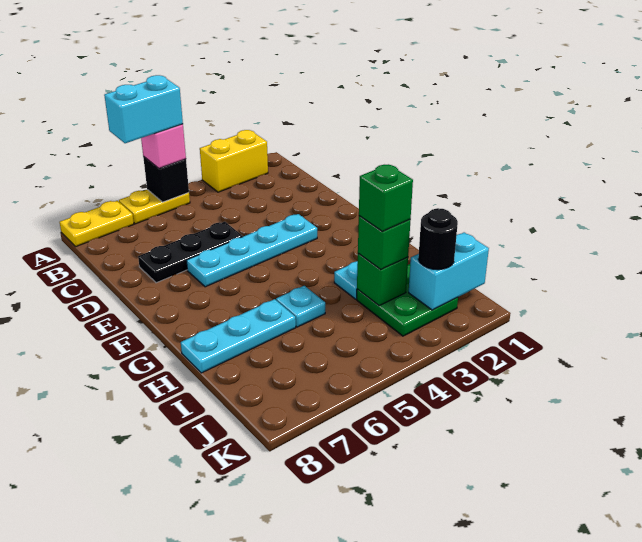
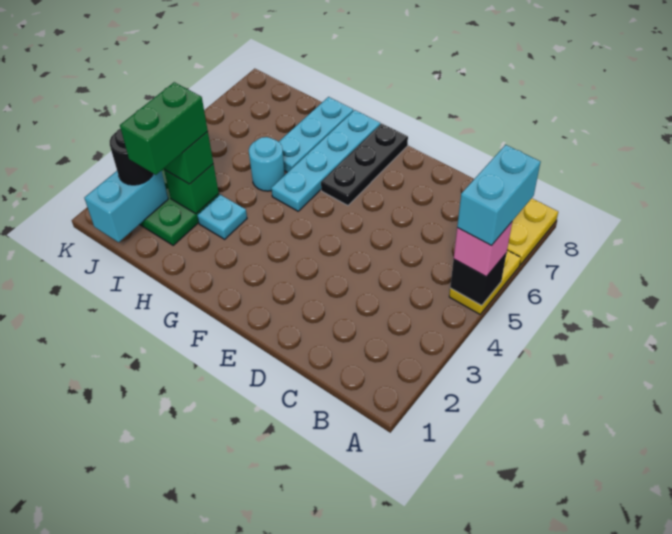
yellow 1x2 brick [200,130,268,192] -> none
black 1x3 plate [138,222,243,283] -> black 1x3 plate moved to [321,123,408,206]
cyan 1x4 plate [186,214,317,287] -> cyan 1x4 plate moved to [271,110,380,211]
cyan 1x1 plate [276,286,325,327] -> cyan 1x1 round brick [249,137,285,191]
green 1x1 brick [359,165,413,231] -> green 1x2 brick [120,82,208,175]

